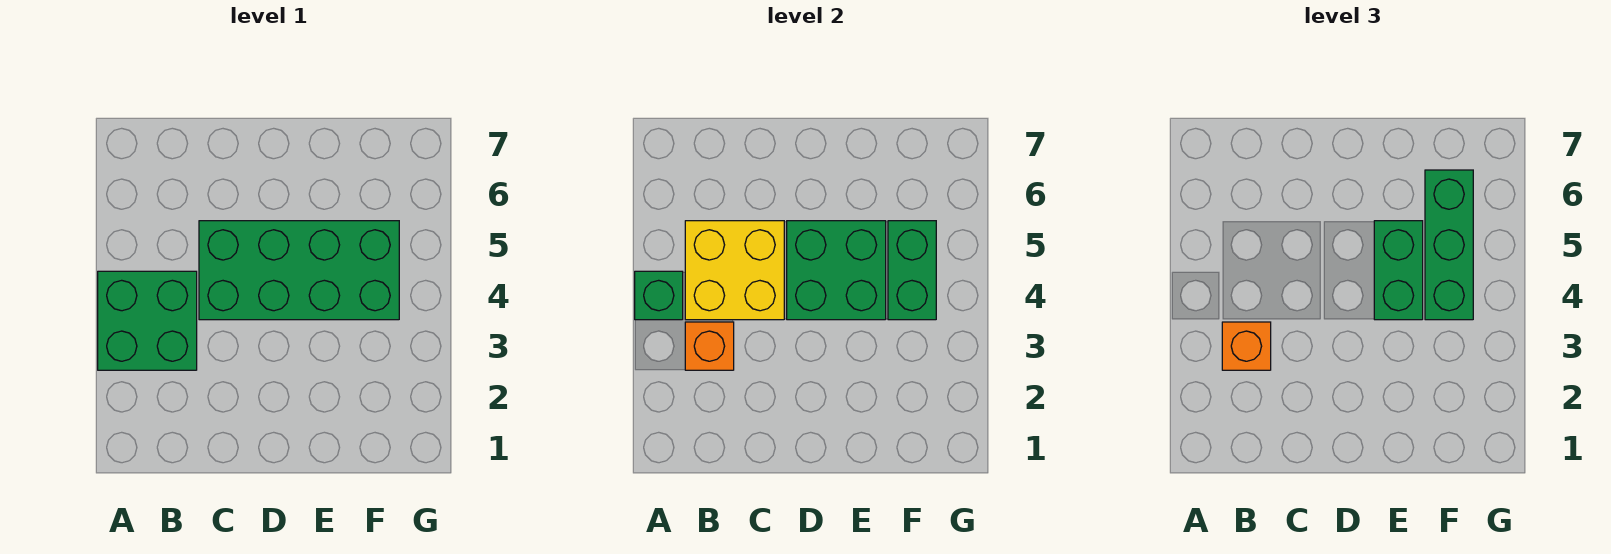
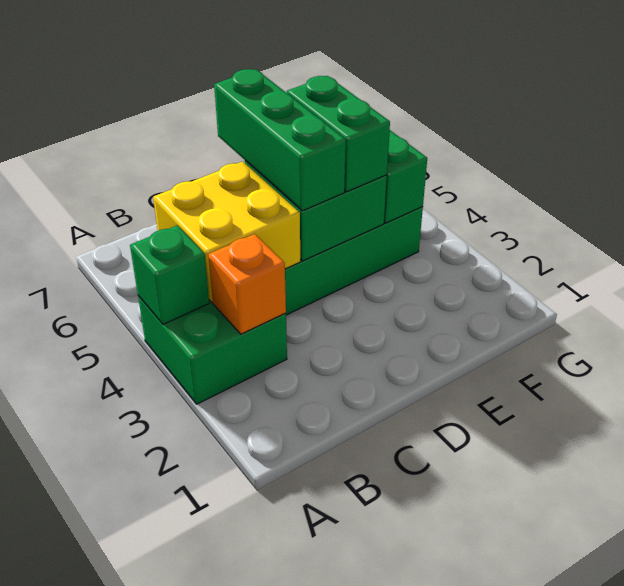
orange 1x1 brick [1222,322,1271,370] -> none
green 1x3 brick [1425,170,1473,320] -> green 1x3 brick moved to [214,69,346,211]

